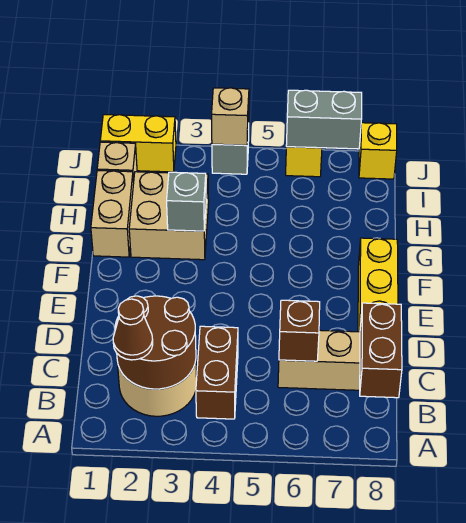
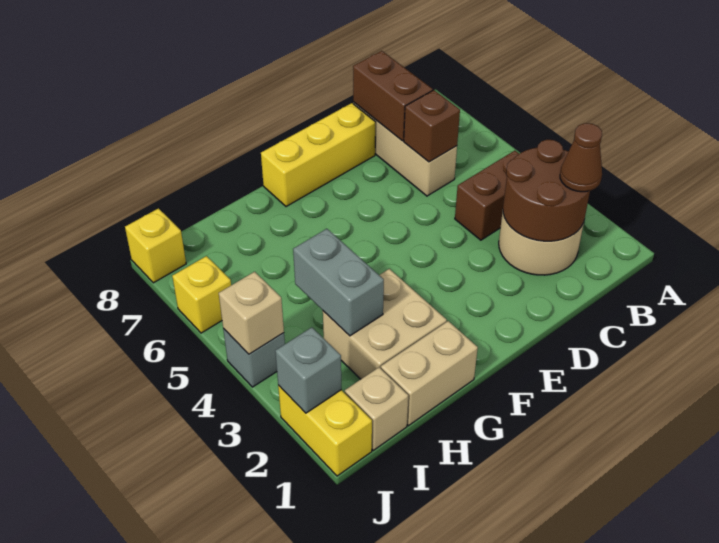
brown 1x2 brick [360,303,402,398] -> brown 1x2 brick turned to [353,51,433,141]
grey 1x1 brick [167,172,206,231] -> grey 1x1 brick moved to [275,327,342,413]
grey 1x2 brick [286,90,362,149] -> grey 1x2 brick moved to [293,229,384,336]

